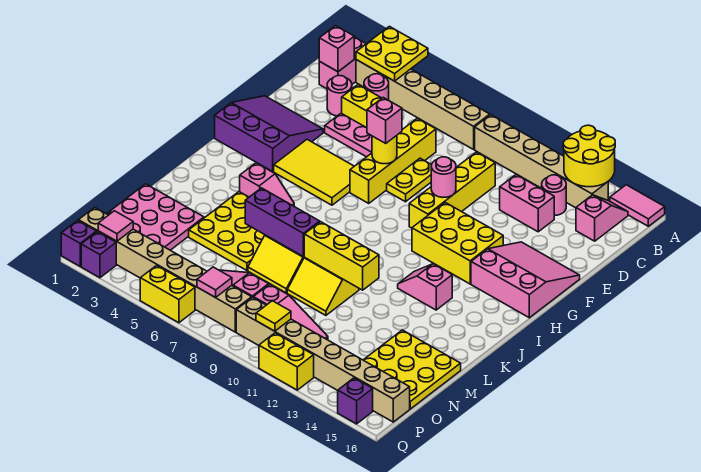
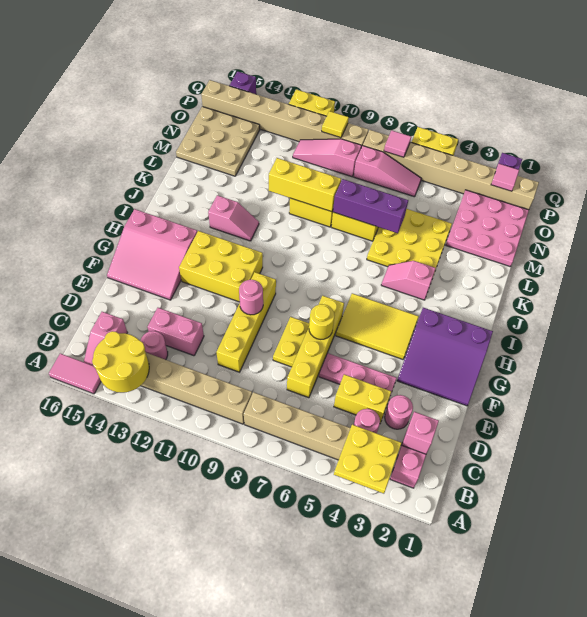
pink 1x1 brick [367,98,402,143] -> none
yellow 3x3 plate [364,330,461,409] -> tan 3x3 plate [176,106,260,176]
purple 1x1 brick [61,220,96,266] -> none

